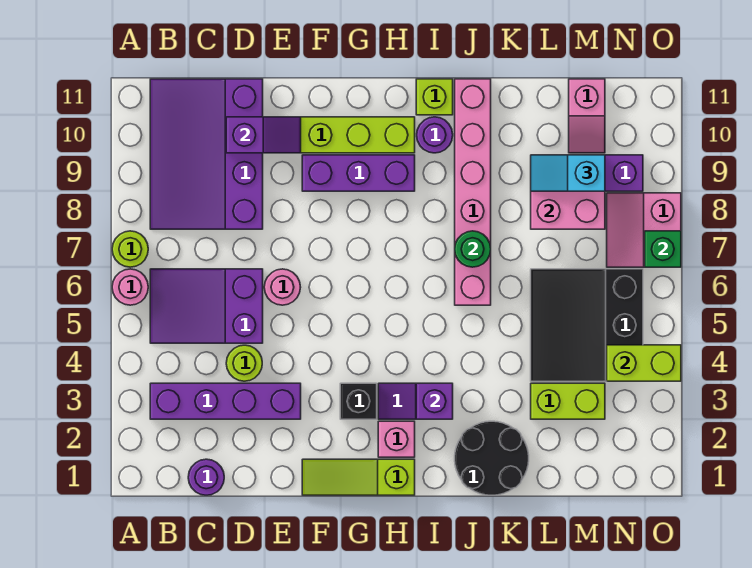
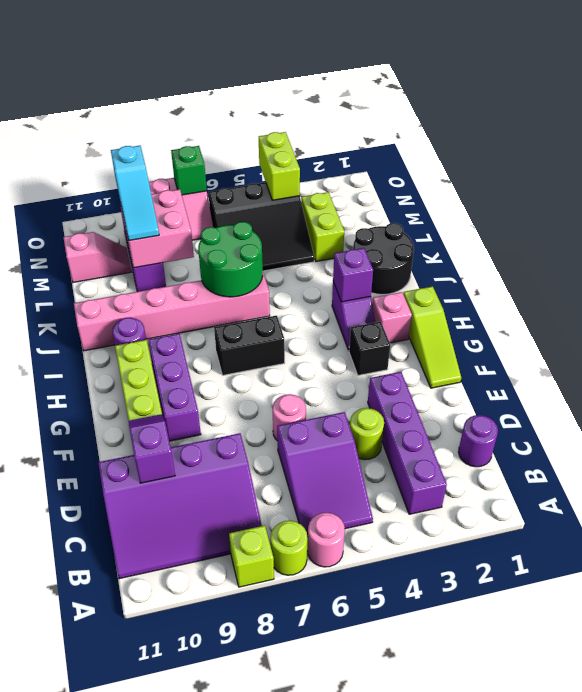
none -> black 1x2 brick [214,315,285,375]
lime 1x1 brick [416,79,453,115] -> lime 1x1 brick moved to [229,525,274,587]
green 1x1 round brick [455,231,491,267] -> green 2x2 round brick [198,222,263,297]
cyan 1x2 slope [531,155,605,191] -> cyan 1x3 slope [111,146,159,241]

